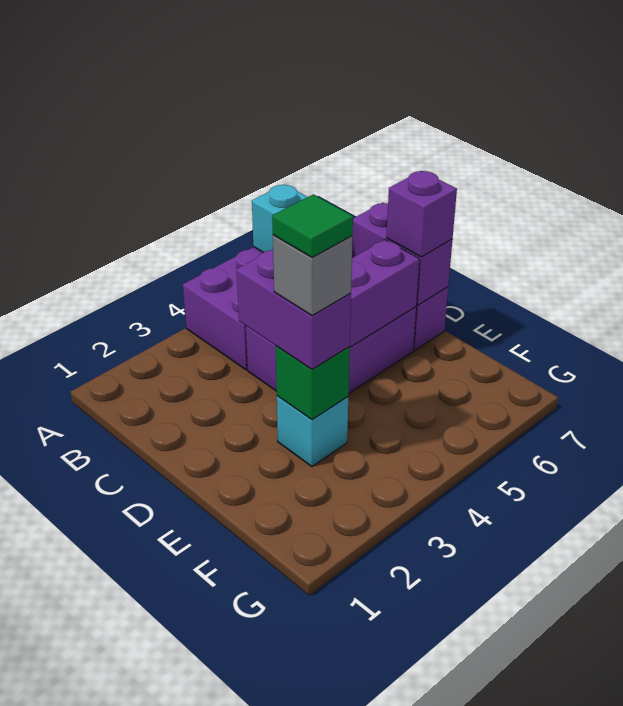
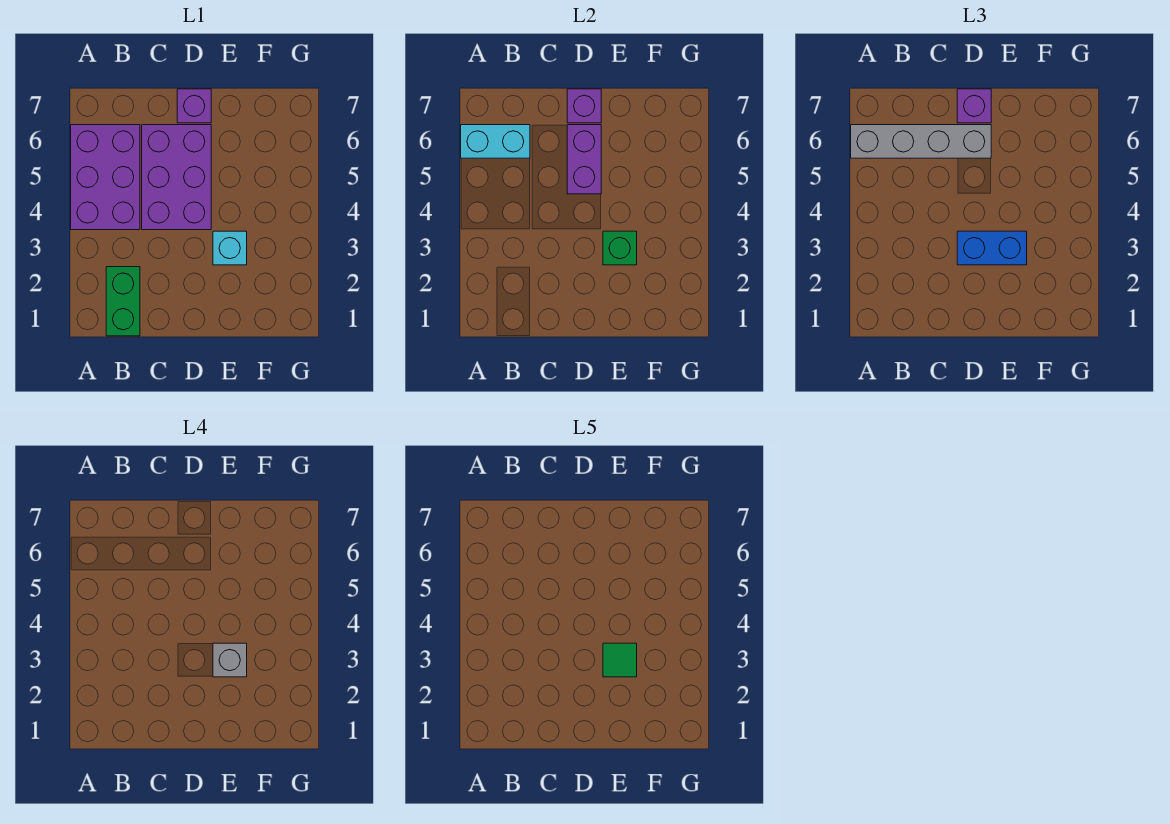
none -> grey 1x4 brick [851,125,991,158]
none -> green 1x2 brick [106,267,140,336]
purple 1x2 brick [352,203,452,305] -> purple 1x1 brick [567,89,601,123]
purple 1x2 brick [237,250,351,369] -> blue 1x2 brick [957,231,1027,265]

